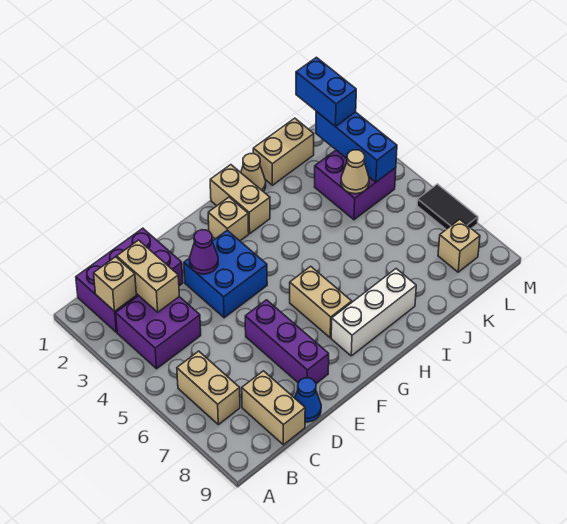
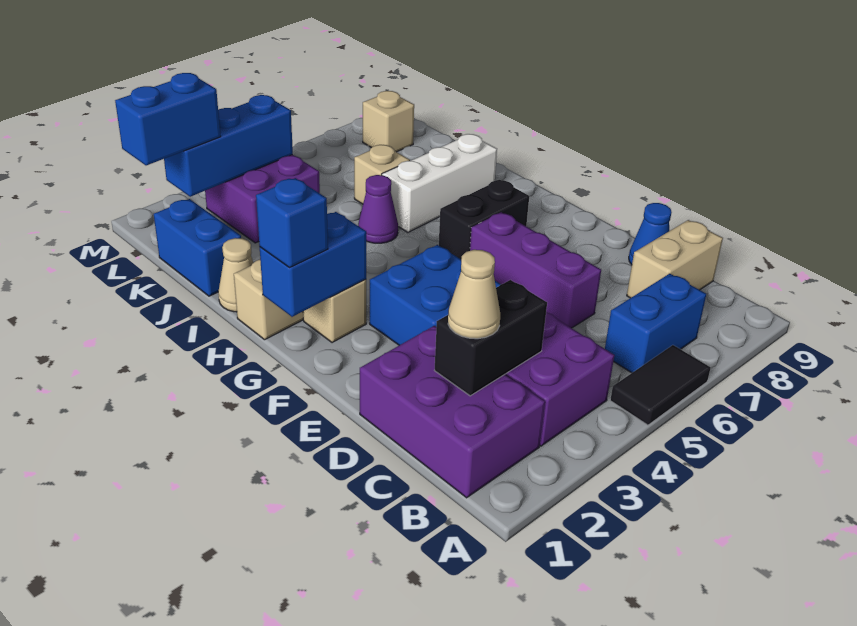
tan 1x1 brick [94,257,136,311] -> tan 1x1 brick moved to [354,145,410,204]
tan 1x2 brick [177,351,240,425] -> blue 1x2 brick [605,274,706,373]
tan 1x2 brick [117,240,179,312] -> black 1x2 brick [434,280,547,396]
purple 1x1 cone [190,230,218,274] -> purple 1x1 cone moved to [358,175,398,243]
purple 1x3 brick [245,300,329,383] -> purple 1x3 brick turned to [470,212,601,328]
none -> blue 1x2 brick [260,212,366,317]
none -> blue 1x1 brick [256,178,328,268]
tan 1x2 brick [290,266,352,338] -> black 1x2 brick [439,180,529,259]
white 1x3 brick [331,269,416,356] -> white 1x3 brick turned to [382,134,497,232]
tan 1x2 brick [253,118,314,185] -> blue 1x2 brick [154,199,241,296]
tan 1x1 cone [341,150,369,194] -> tan 1x1 cone moved to [448,250,500,339]
black 1x2 tile [417,184,478,229] -> black 1x2 tile moved to [610,345,711,425]

